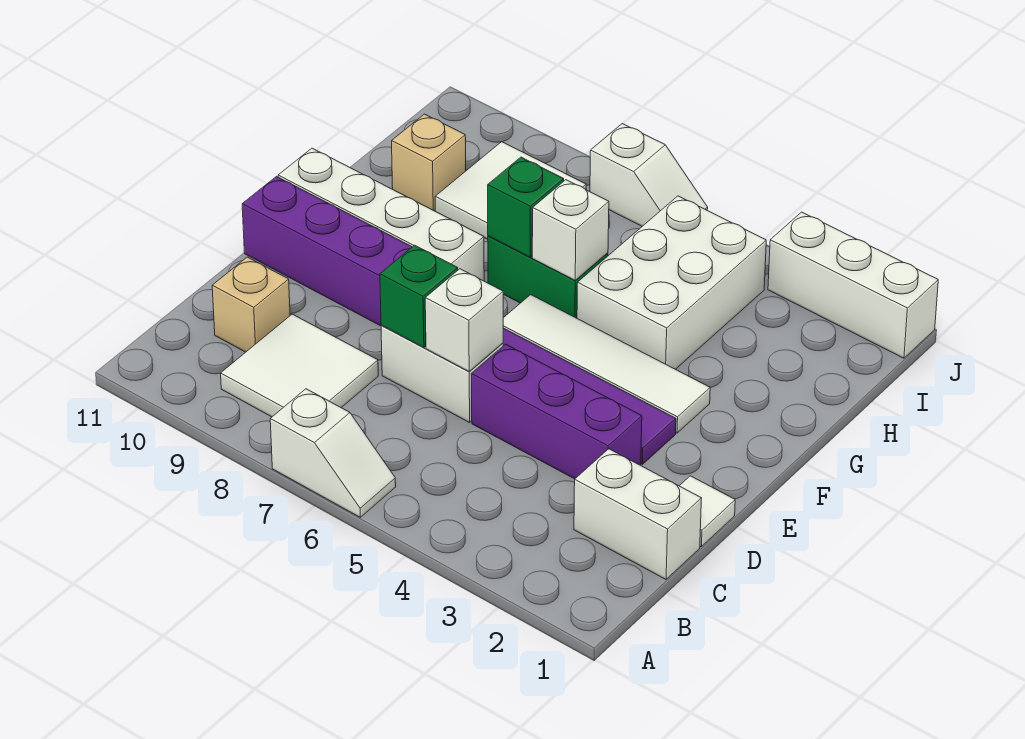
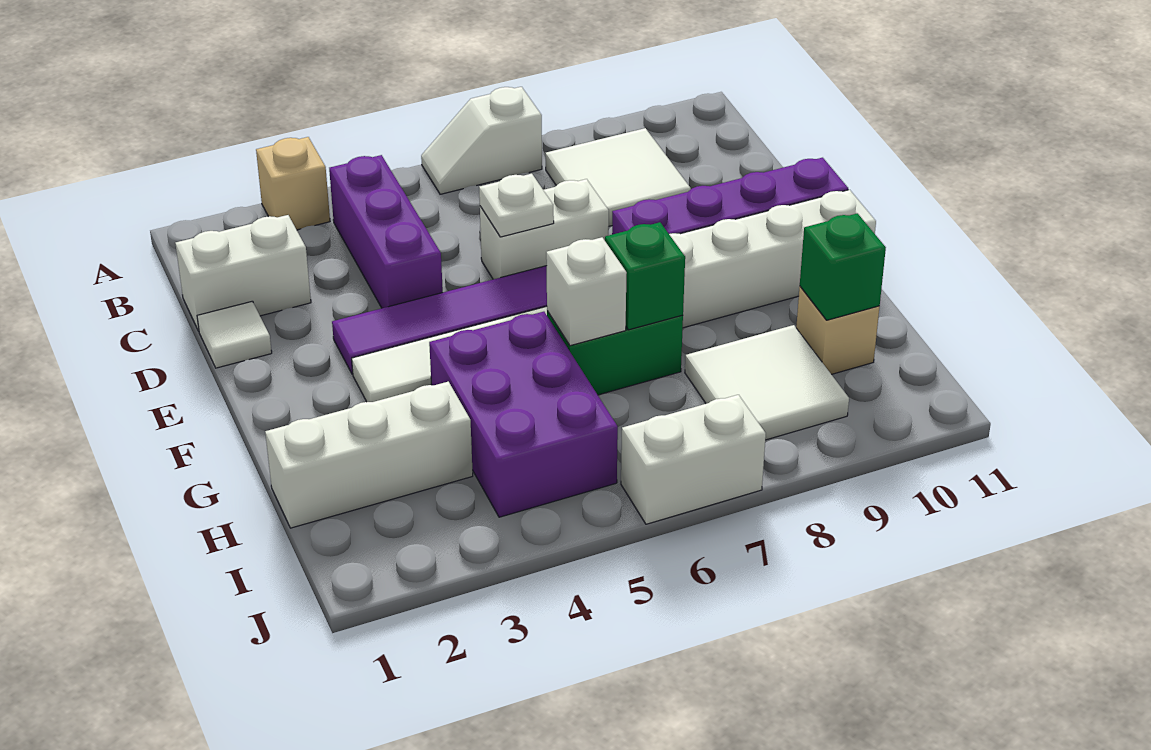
tan 1x1 brick [212,257,290,352] -> tan 1x1 brick moved to [256,137,330,230]
purple 1x3 brick [471,344,642,479] -> purple 1x3 brick turned to [329,155,443,308]
white 1x1 brick [425,269,503,371] -> white 1x1 plate [479,174,554,237]
green 1x1 brick [380,245,458,348] -> green 1x1 brick moved to [800,213,886,320]
white 2x3 brick [577,196,766,369] -> purple 2x3 brick [429,312,618,517]
white 1x3 brick [768,212,938,358] -> white 1x3 brick moved to [265,382,473,528]
white 1x2 slope [590,124,708,226] -> white 1x2 brick [621,395,766,524]

